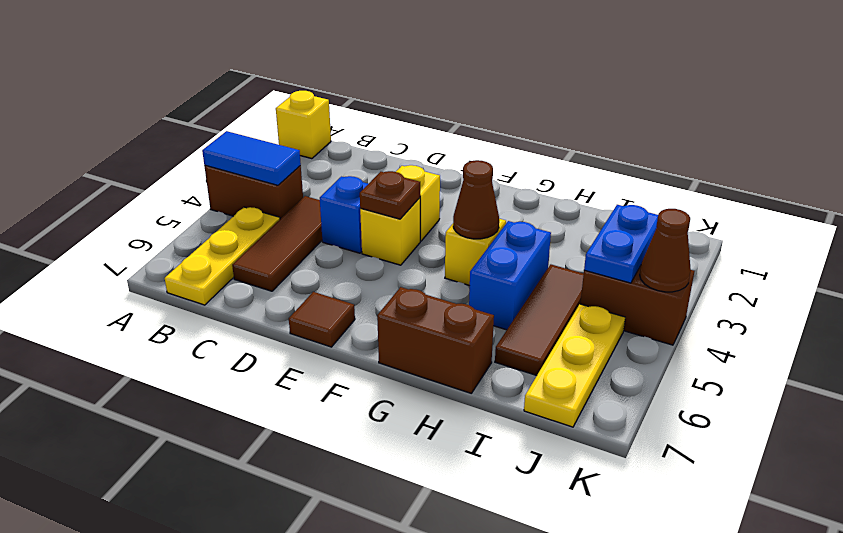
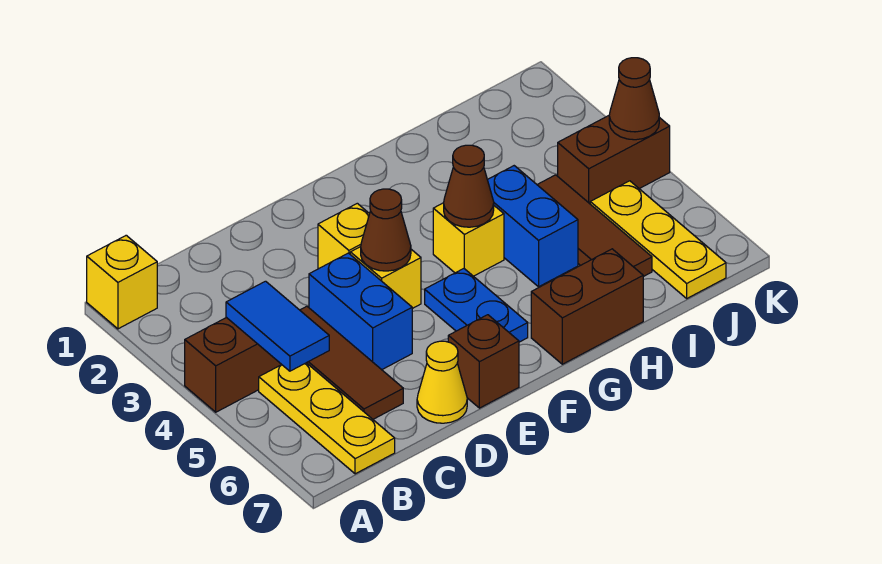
blue 1x2 tile [202,131,301,185] -> blue 1x2 tile turned to [226,281,329,371]
blue 1x1 brick [320,176,368,253] -> blue 1x2 brick [309,253,412,370]
none -> yellow 1x1 cone [417,341,467,423]
brown 1x1 plate [360,171,420,219] -> brown 1x1 cone [361,189,411,271]
brown 1x1 tile [289,292,355,347] -> brown 1x1 brick [448,315,519,408]
blue 1x2 plate [584,205,658,283] -> blue 1x2 plate moved to [425,269,528,342]

